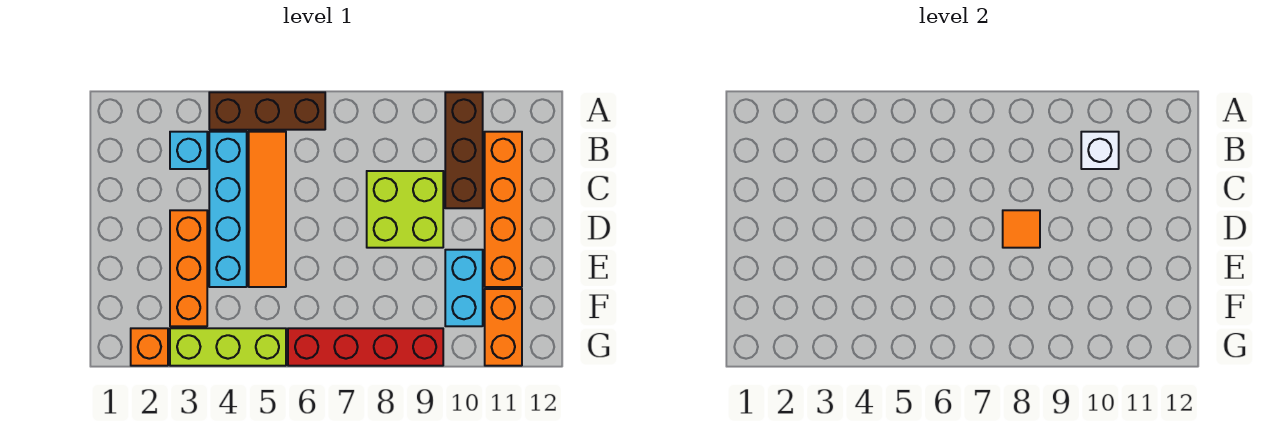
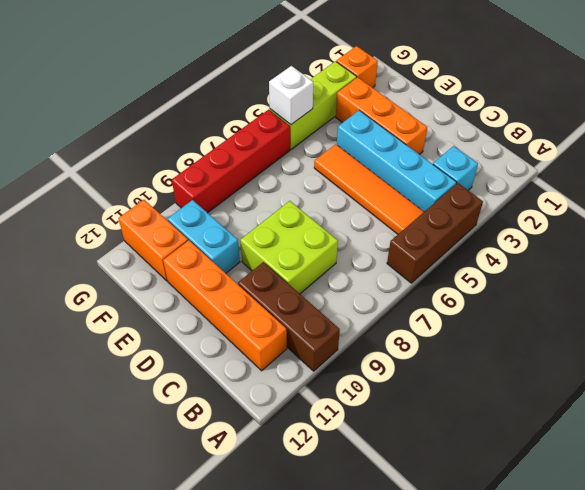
white 1x1 brick [1081,132,1119,169] -> white 1x1 brick moved to [269,66,313,125]
orange 1x1 tile [1003,210,1040,248] -> none

